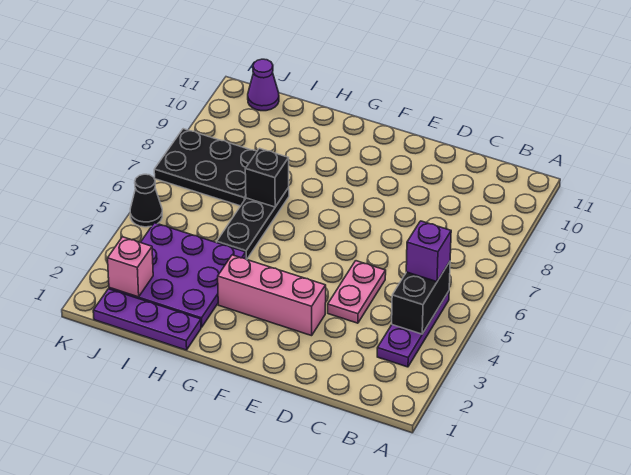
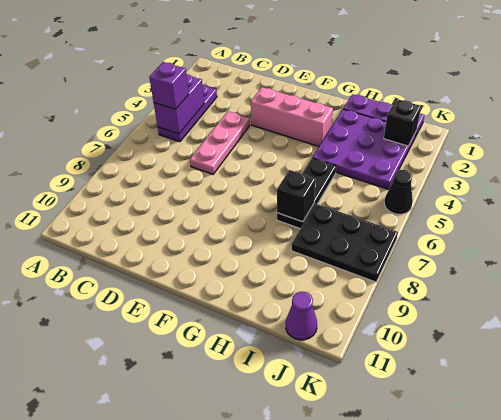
black 1x2 brick [392,262,450,334] -> purple 1x2 brick [154,74,204,134]
pink 1x2 plate [328,261,386,323] -> pink 1x3 plate [190,112,250,174]
pink 1x1 brick [108,237,153,297] -> black 1x1 brick [384,99,421,146]

